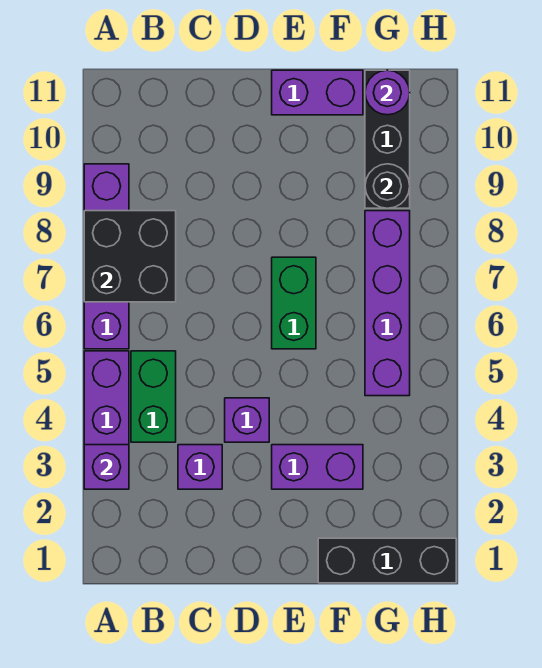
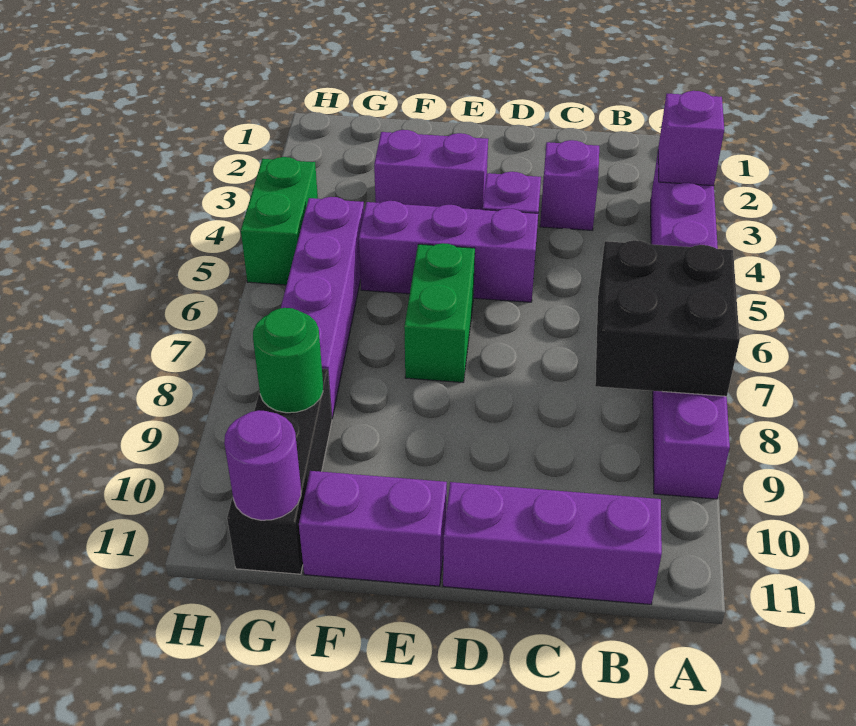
green 1x2 brick [131,351,176,442] -> green 1x2 brick moved to [241,157,318,285]
none -> purple 1x3 brick [443,482,662,604]
none -> purple 1x3 brick [359,201,538,302]
black 1x3 brick [318,538,456,583] -> none
black 1x1 round brick [365,164,410,208] -> green 1x1 round brick [253,308,323,413]

